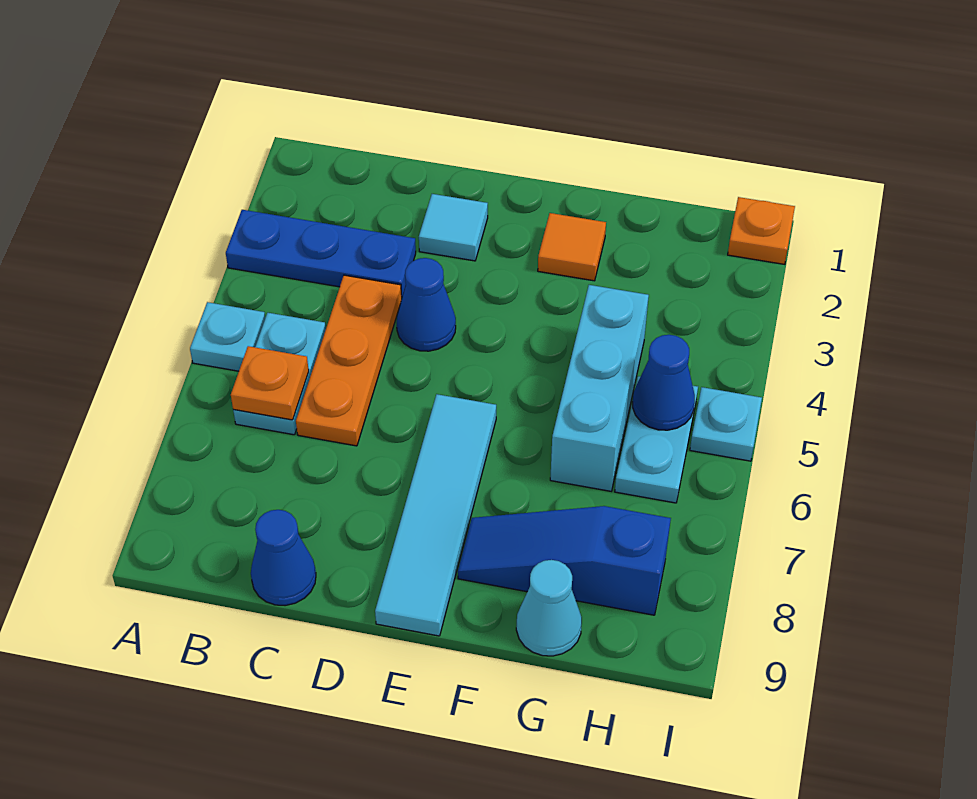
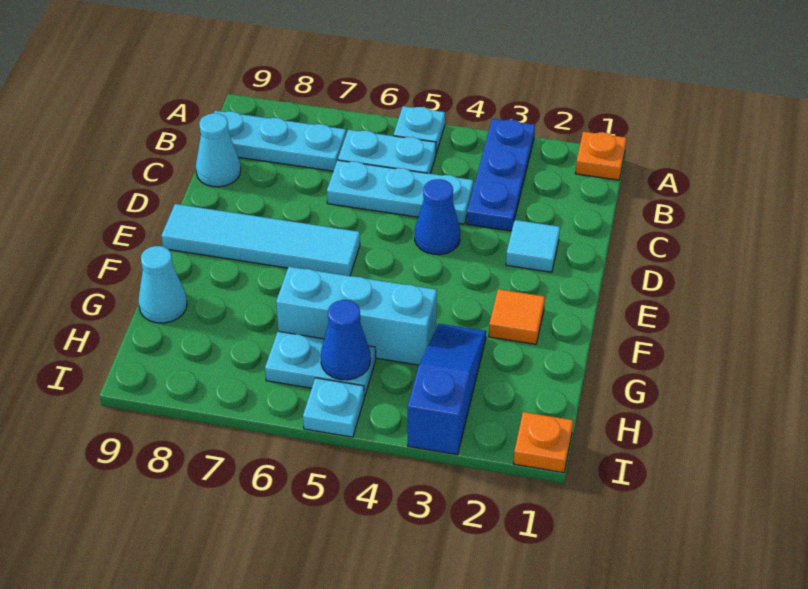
orange 1x1 plate [231,346,309,420] -> orange 1x1 plate moved to [575,131,626,180]
none -> cyan 1x3 plate [214,111,346,171]
orange 1x3 plate [296,275,402,446] -> cyan 1x3 plate [327,160,473,224]
blue 1x1 cone [251,510,316,606] -> cyan 1x1 cone [196,113,241,187]
blue 1x3 slope [458,506,671,615] -> blue 1x3 slope moved to [408,324,486,455]

